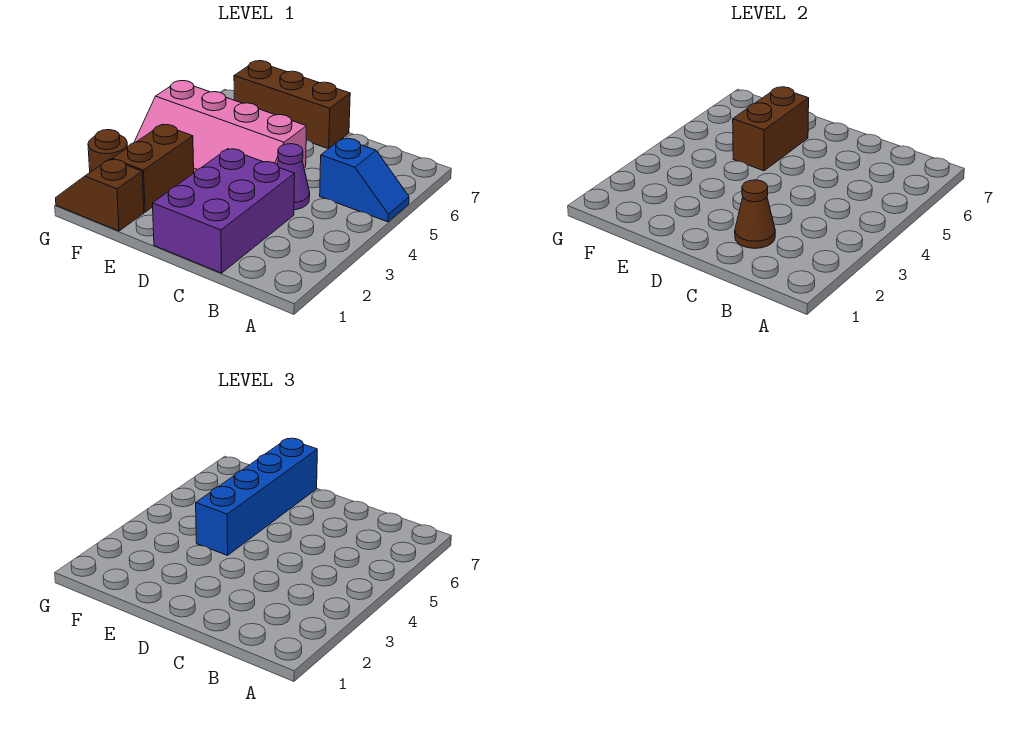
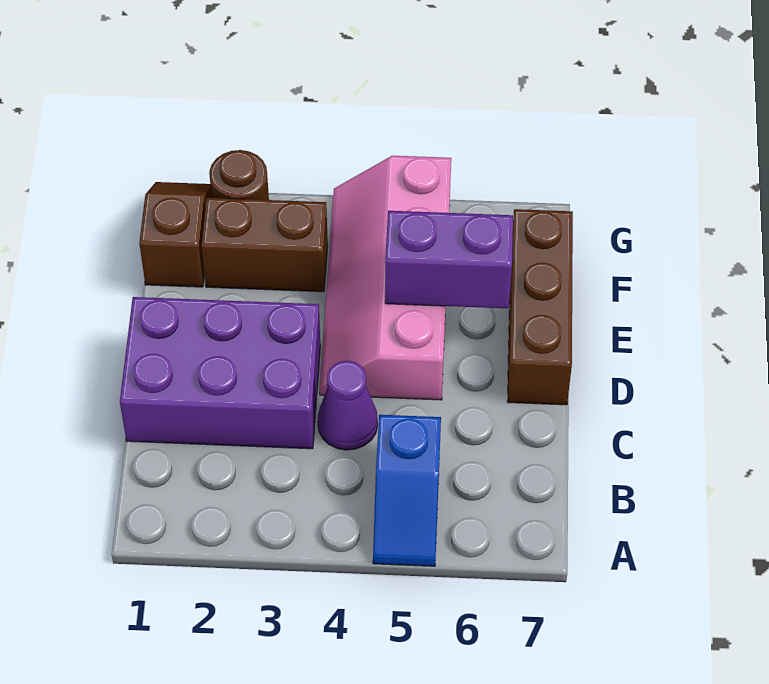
brown 1x1 cone [735,180,775,248] -> none
blue 1x4 brick [196,438,317,555] -> none
brown 1x2 brick [733,87,809,171] -> purple 1x2 brick [385,211,513,308]

